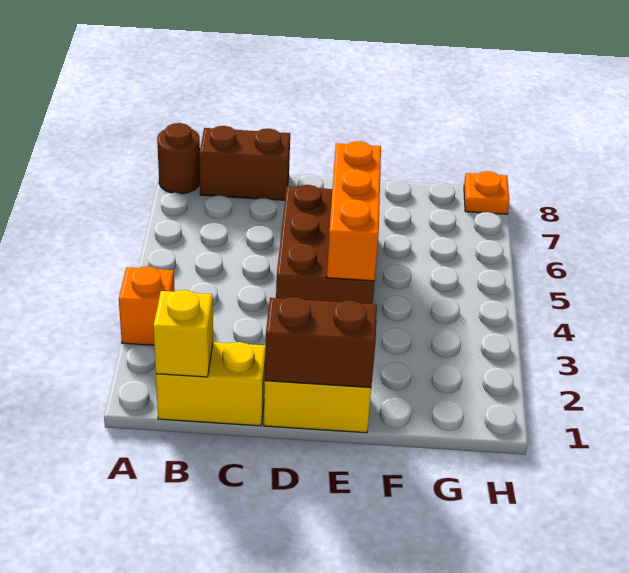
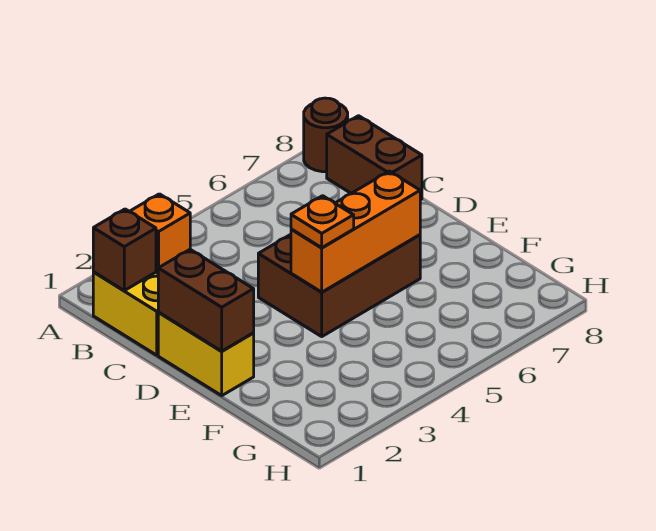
yellow 1x1 brick [153,290,213,377] -> brown 1x1 brick [93,209,156,290]
orange 1x1 plate [464,171,509,214] -> orange 1x1 plate moved to [291,196,354,248]

